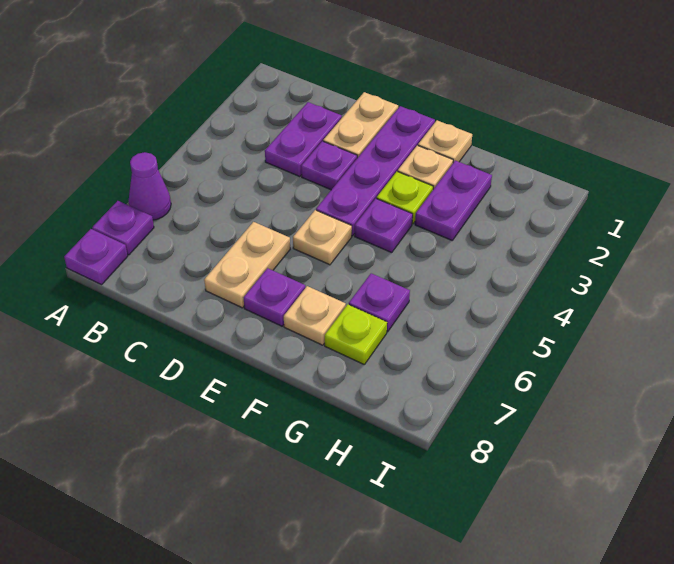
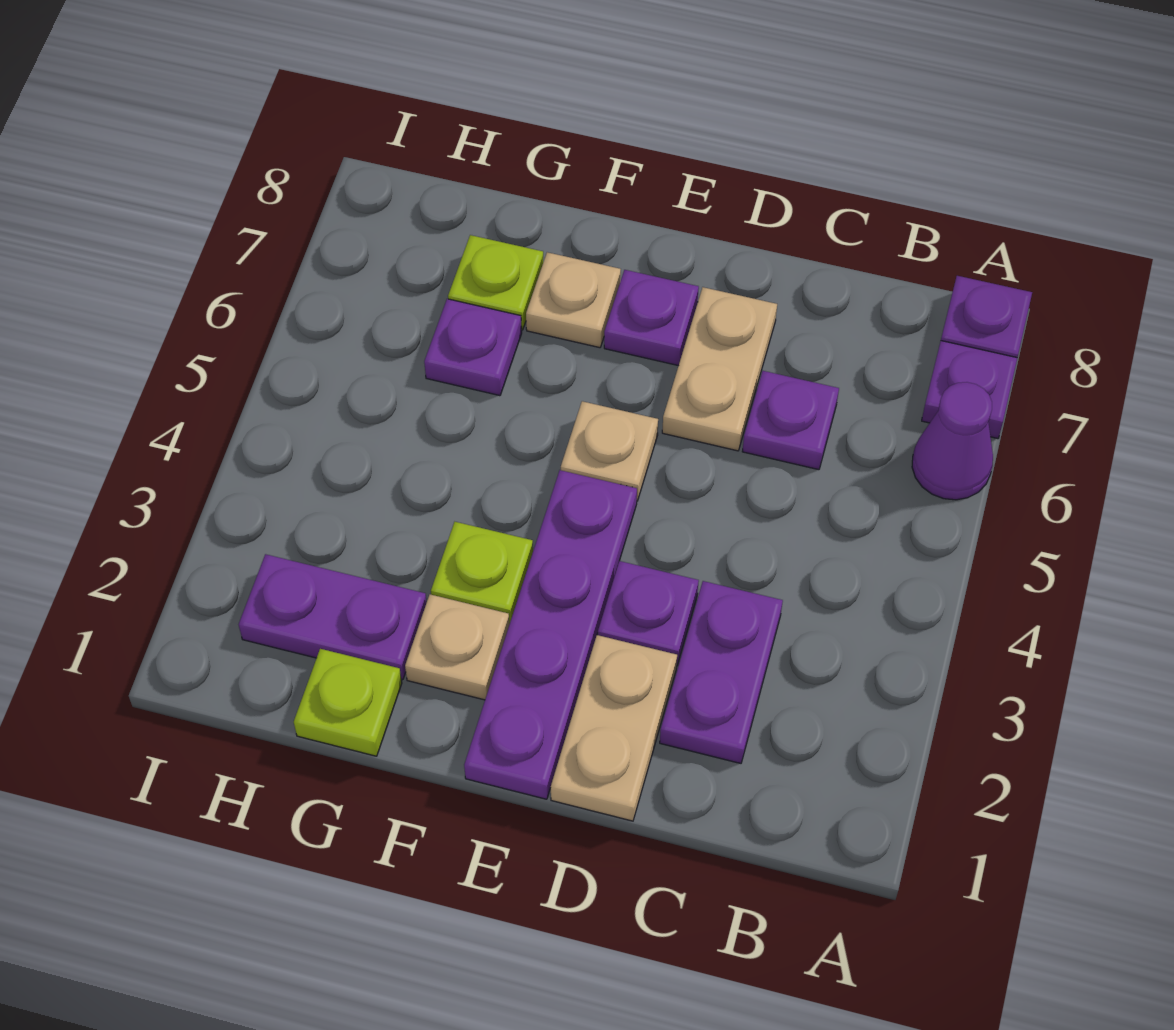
tan 1x1 plate [418,120,472,163] -> none
purple 1x1 plate [355,199,413,253] -> purple 1x1 plate moved to [742,371,839,470]
none -> lime 1x1 plate [294,649,402,756]
purple 1x2 plate [415,161,492,240] -> purple 1x2 plate turned to [239,554,427,679]

